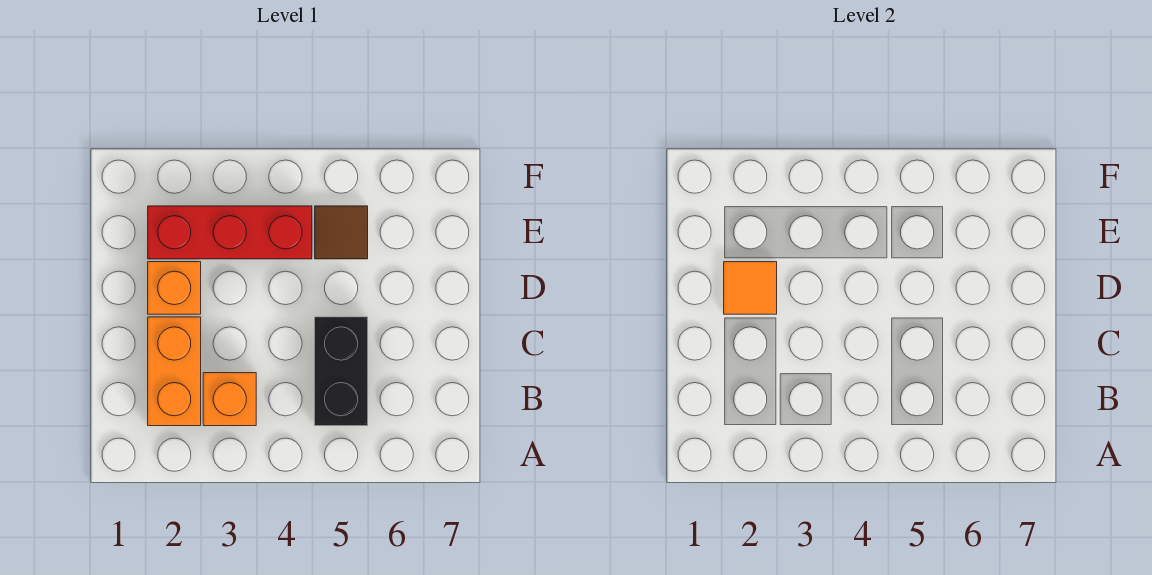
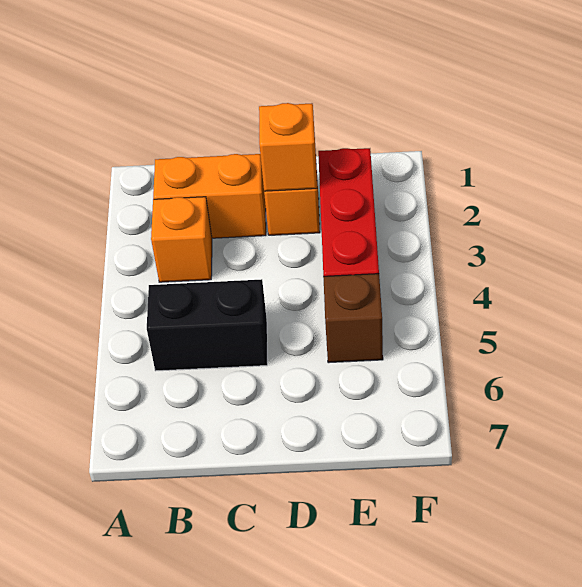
orange 1x1 tile [724,262,777,314] -> orange 1x1 brick [259,103,317,192]
brown 1x1 tile [315,206,368,259] -> brown 1x1 brick [323,274,383,363]

